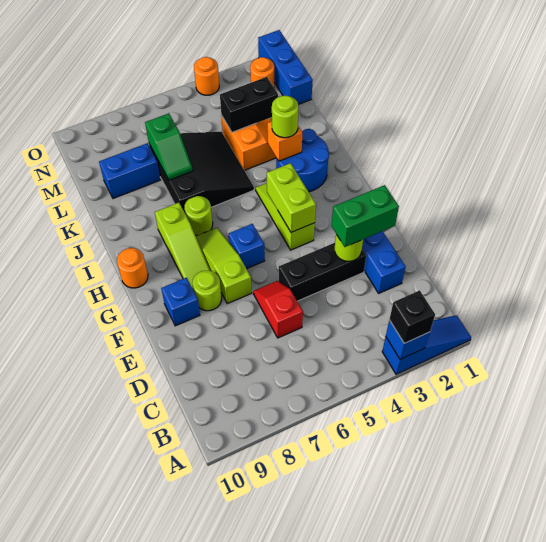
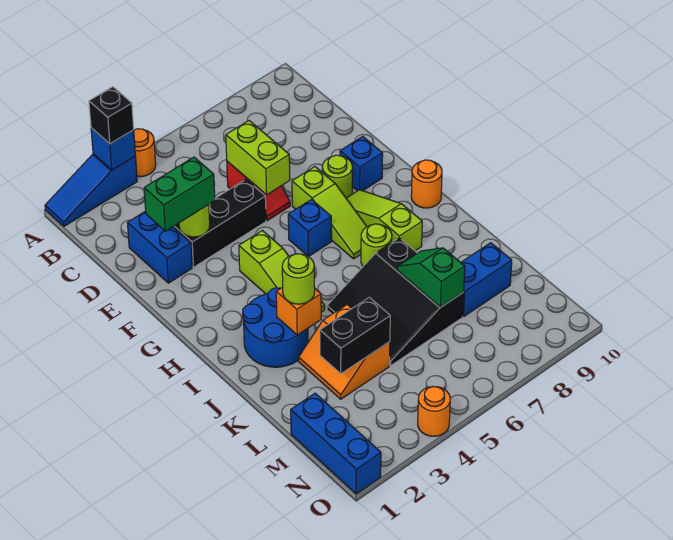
lime 1x2 brick [267,163,316,232] -> lime 1x2 brick moved to [226,121,290,195]
orange 1x1 round brick [250,57,274,87] -> orange 1x1 round brick moved to [134,129,156,177]

